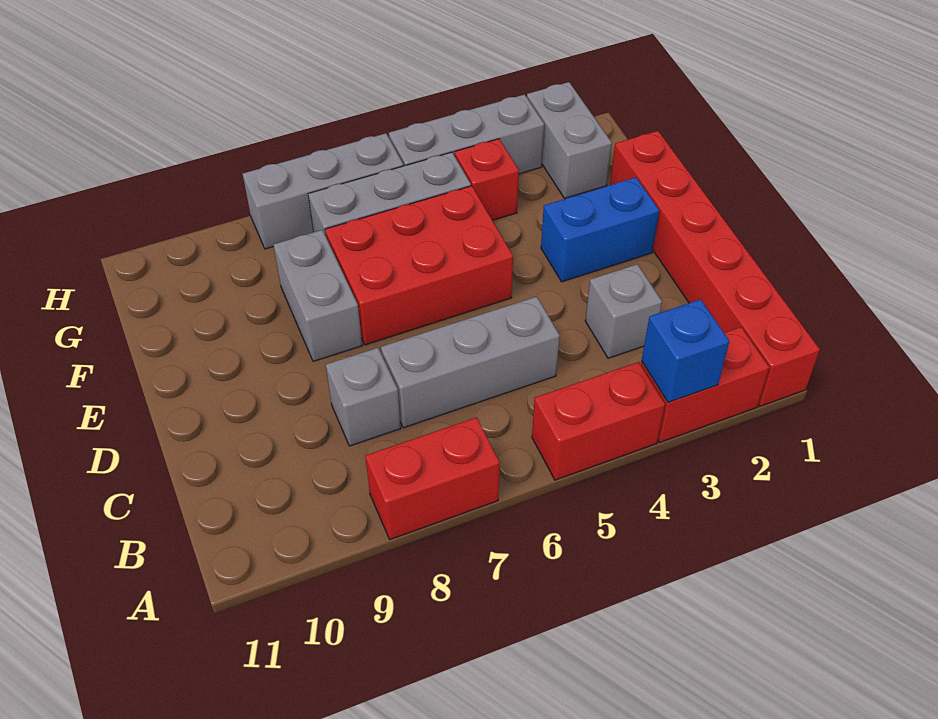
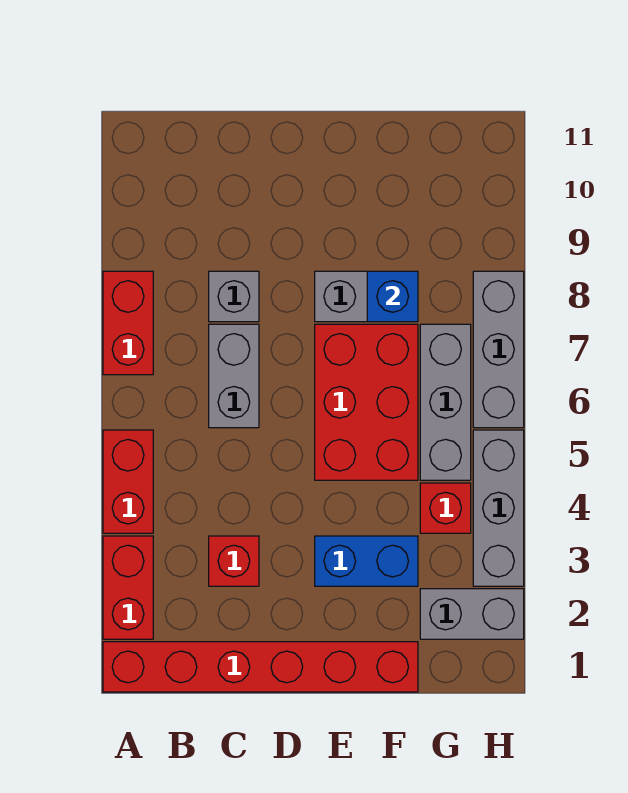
blue 1x1 brick [642,299,729,402] -> blue 1x1 brick moved to [367,271,418,322]
grey 1x1 brick [585,264,662,358] -> red 1x1 brick [209,536,259,586]
grey 1x3 brick [381,297,560,428] -> grey 1x2 brick [209,324,259,428]
blue 1x2 brick [541,177,659,282] -> blue 1x2 brick turned to [315,536,418,586]

